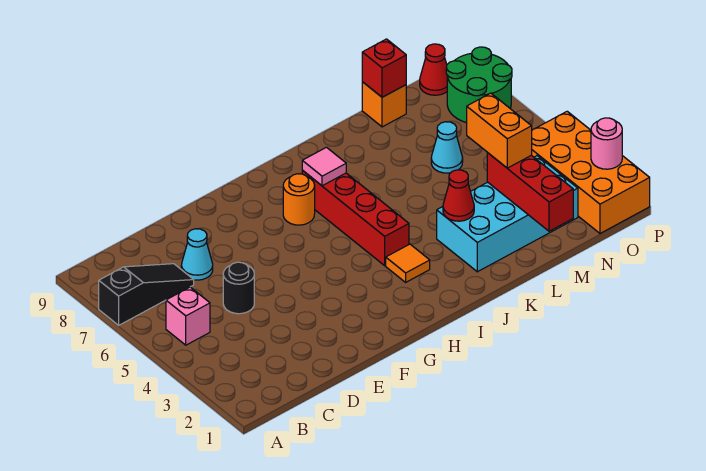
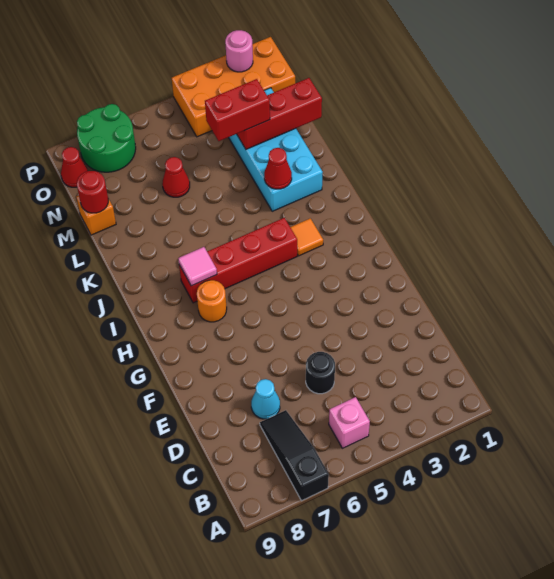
orange 1x2 brick [467,93,532,168] -> red 1x2 brick [205,79,270,141]
cyan 1x1 cone [431,122,463,173] -> red 1x1 cone [162,157,190,197]
red 1x1 brick [362,39,406,97] -> red 1x1 round brick [77,171,108,213]

